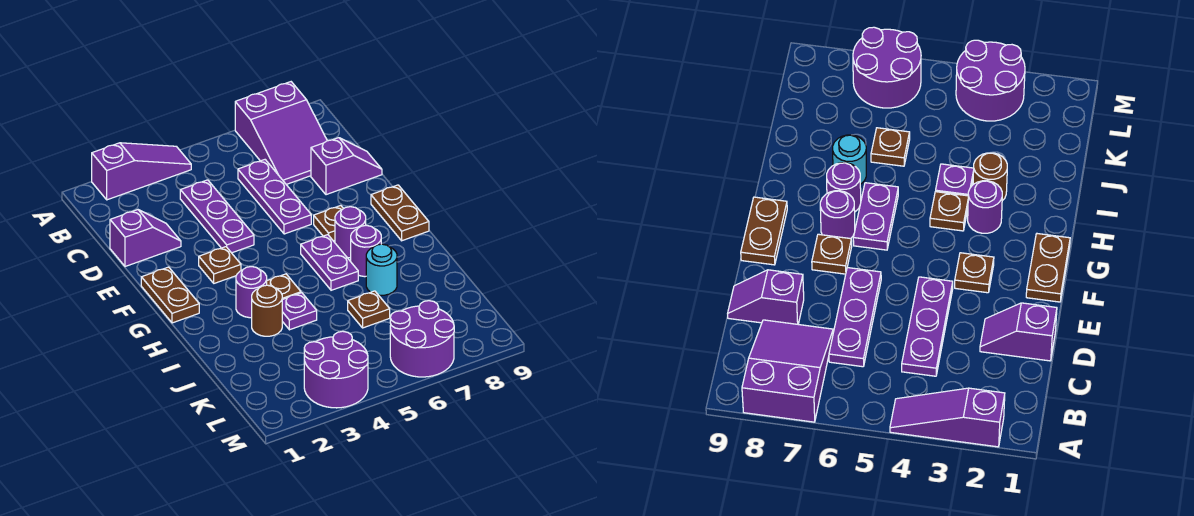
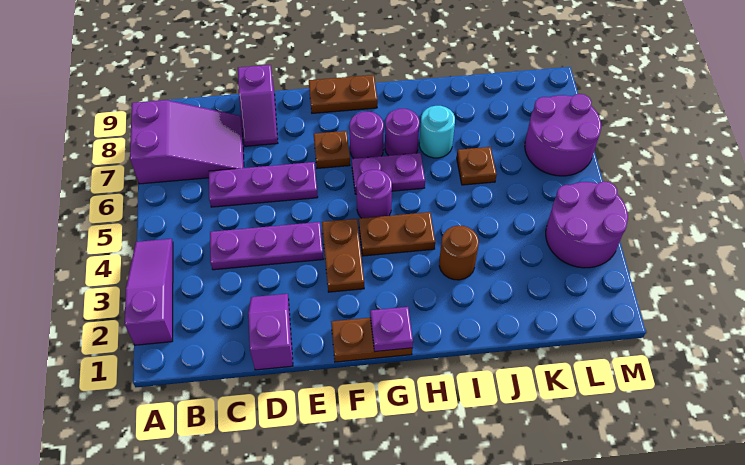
purple 1x2 slope [311,138,382,195] -> purple 1x2 slope turned to [238,65,278,146]
brown 1x1 plate [199,247,241,283] -> brown 1x2 plate [322,219,364,292]
purple 1x1 round brick [236,267,267,318] -> purple 1x1 round brick moved to [356,170,392,218]
brown 1x1 plate [267,274,301,300] -> brown 1x2 plate [359,212,435,256]
purple 1x1 plate [282,293,317,330] -> purple 1x1 plate moved to [370,307,413,352]

